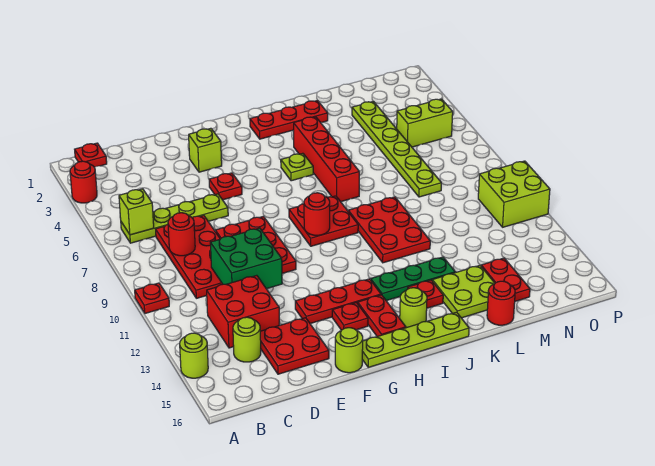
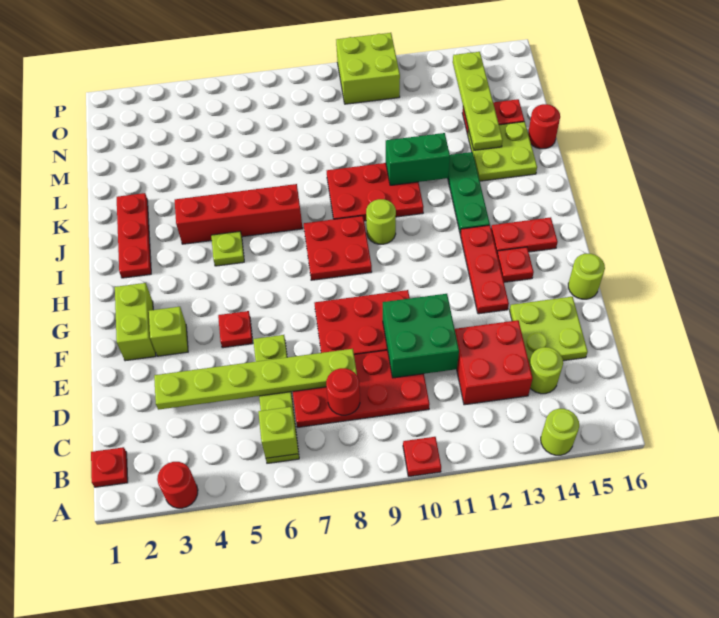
red 2x2 plate [260,318,329,374] -> lime 2x2 plate [510,297,588,363]
lime 1x4 plate [362,312,469,367] -> lime 1x4 plate moved to [453,52,503,150]
red 1x1 round brick [304,193,330,235] -> none
lime 1x1 round brick [400,288,427,328] -> lime 1x1 round brick moved to [366,199,396,244]
red 1x1 plate [408,280,443,308] -> none
none -> green 1x2 brick [386,133,450,185]
lime 1x6 plate [352,101,441,197] -> lime 1x6 plate moved to [154,349,357,410]
lime 1x2 brick [397,99,453,147] -> lime 1x2 brick moved to [115,283,156,361]

